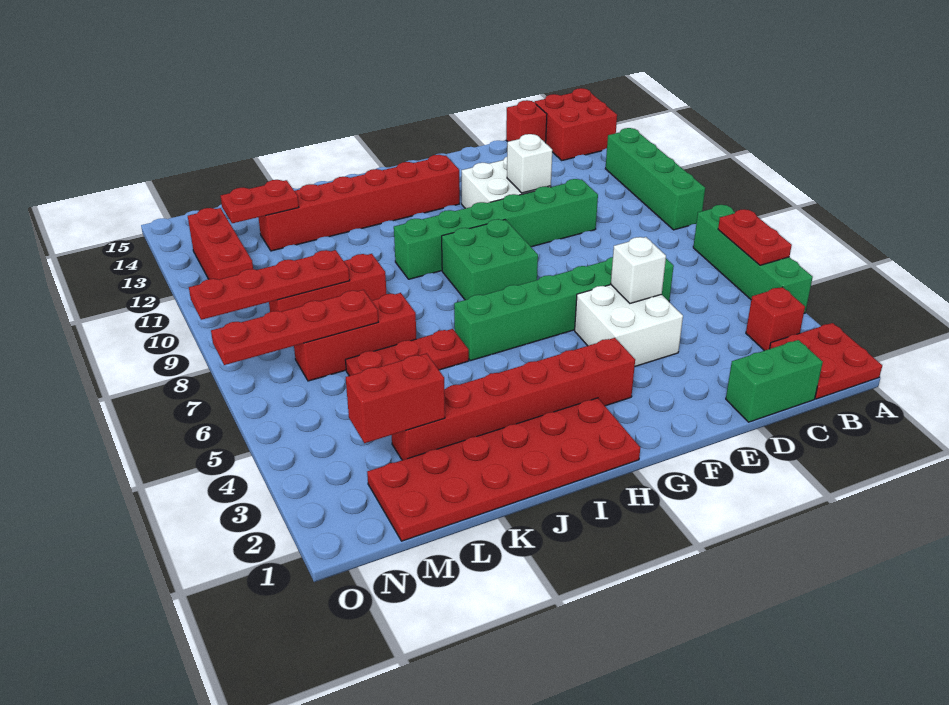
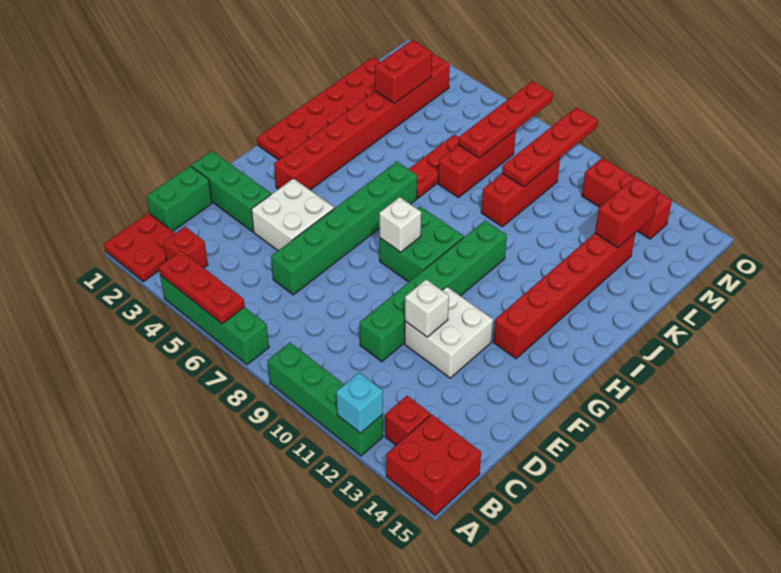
red 1x2 plate [718,209,792,265] -> red 1x3 plate [159,251,245,324]
none -> cyan 1x1 brick [336,373,383,433]
red 1x1 brick [506,100,547,143] -> red 1x1 brick moved to [385,396,430,445]
none -> green 1x3 brick [191,151,271,232]
white 1x1 brick [611,237,666,303] -> white 1x1 brick moved to [379,197,421,252]
red 1x6 brick [392,338,635,460] -> red 1x8 brick [274,53,450,190]
red 1x2 plate [221,180,299,223] -> red 1x2 brick [595,177,659,248]

